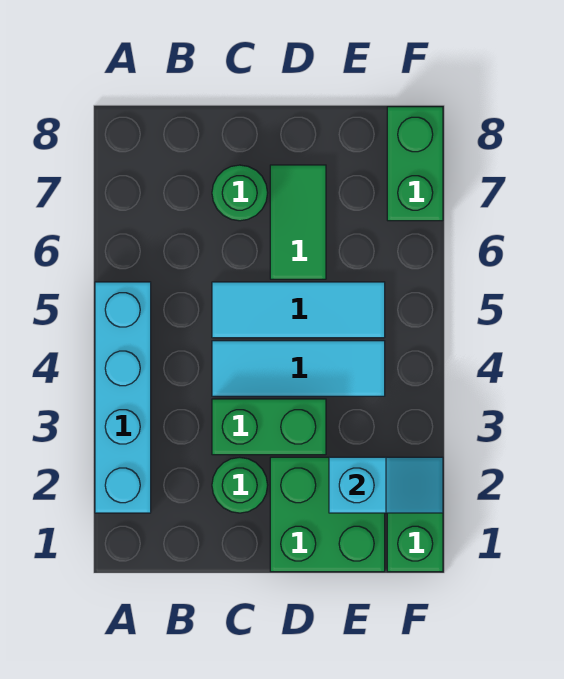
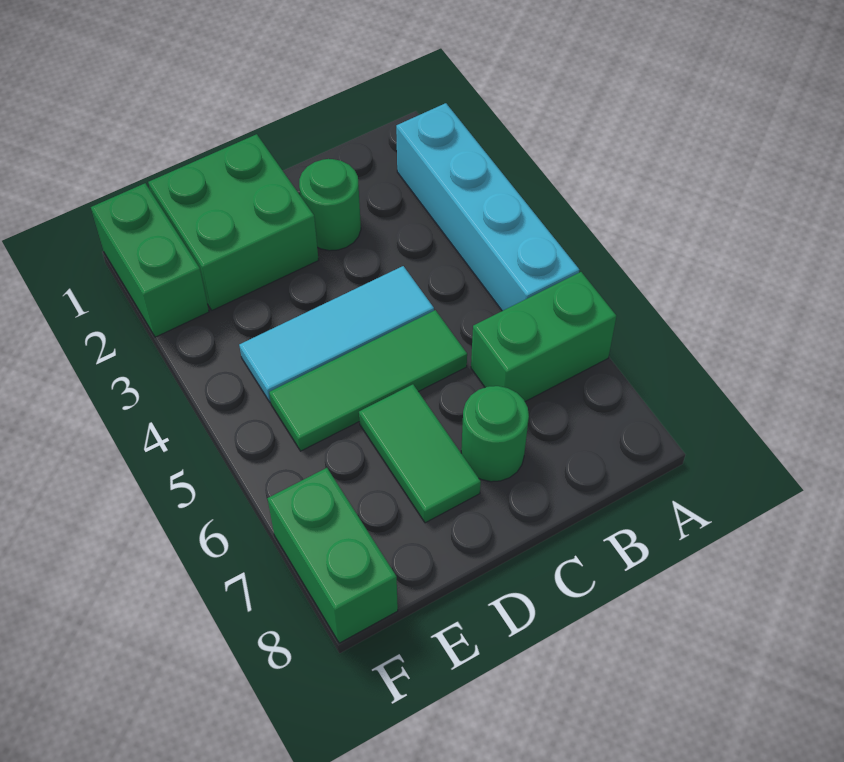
green 1x2 brick [212,399,326,455] -> green 1x2 brick moved to [471,272,616,402]
cyan 1x3 tile [212,282,385,338] -> green 1x3 tile [269,310,467,451]
cyan 1x2 slope [329,457,443,513] -> none

